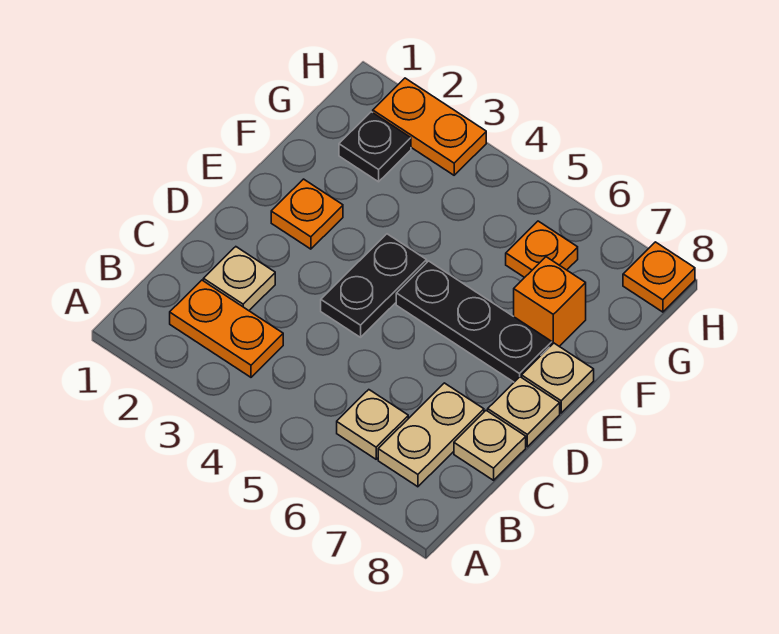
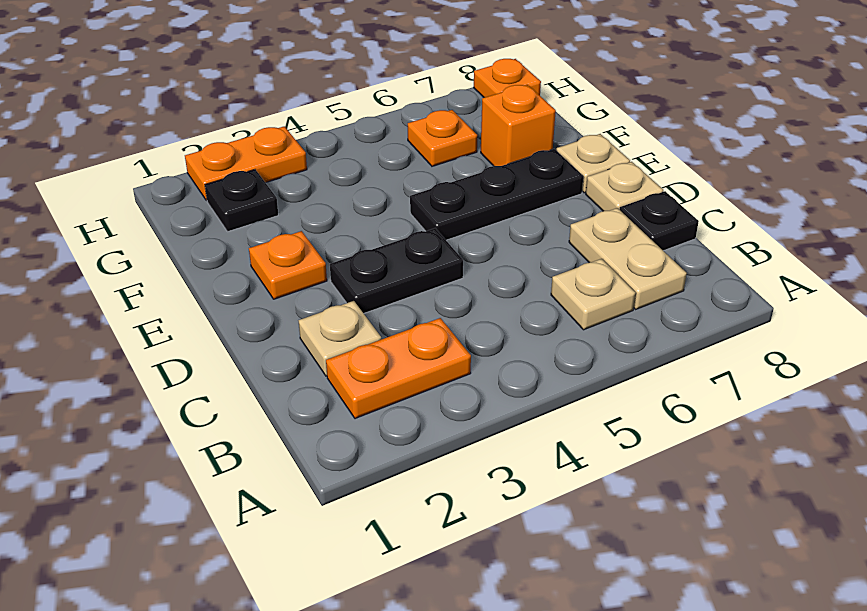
tan 1x1 plate [454,411,526,480] -> black 1x1 plate [619,191,699,251]
black 1x2 plate [321,234,427,337] -> black 1x2 plate turned to [330,228,463,313]

